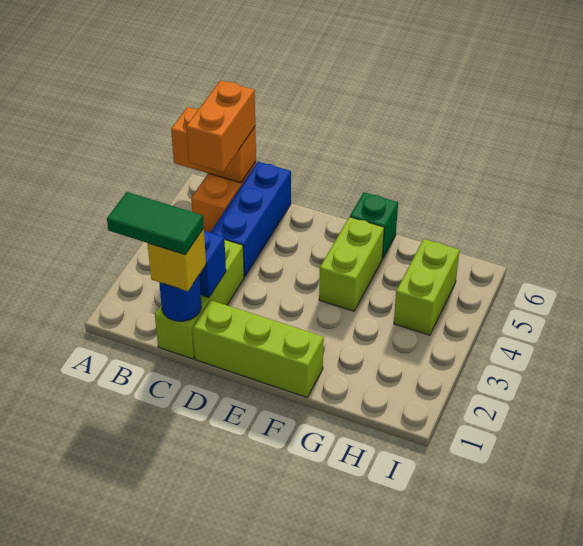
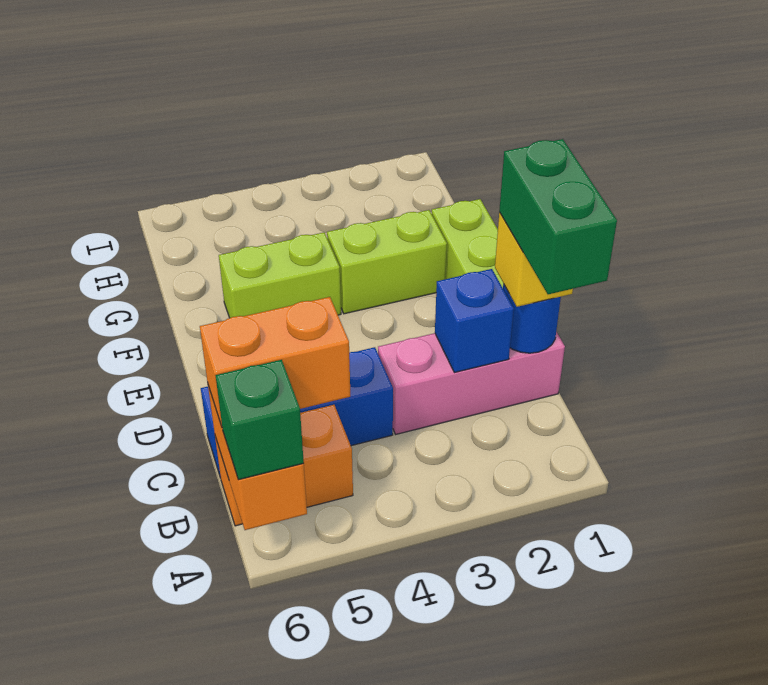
green 1x2 tile [107,192,204,255] -> green 1x2 brick [499,139,617,294]
lime 1x3 brick [155,240,244,359] -> pink 1x3 brick [378,332,565,434]
green 1x1 brick [350,192,398,259] -> green 1x1 brick moved to [215,360,304,480]
lime 1x2 brick [394,239,459,335] -> lime 1x2 brick moved to [327,210,447,314]

